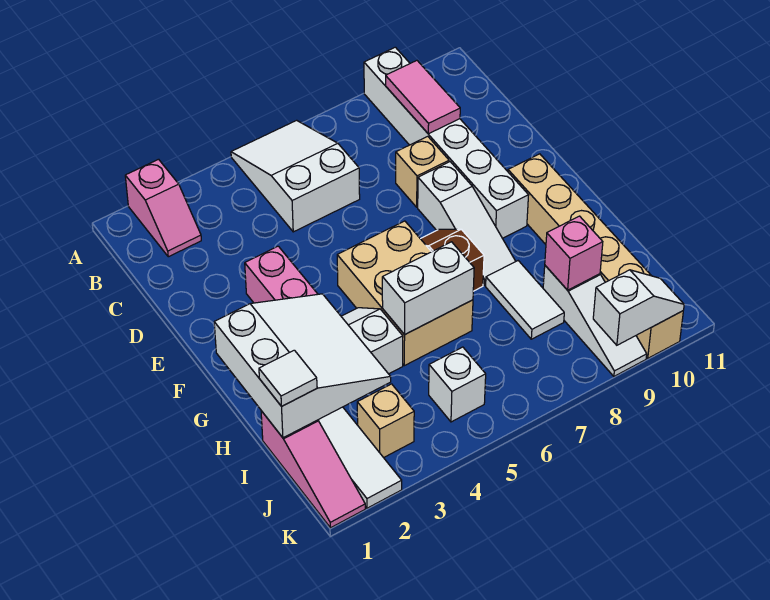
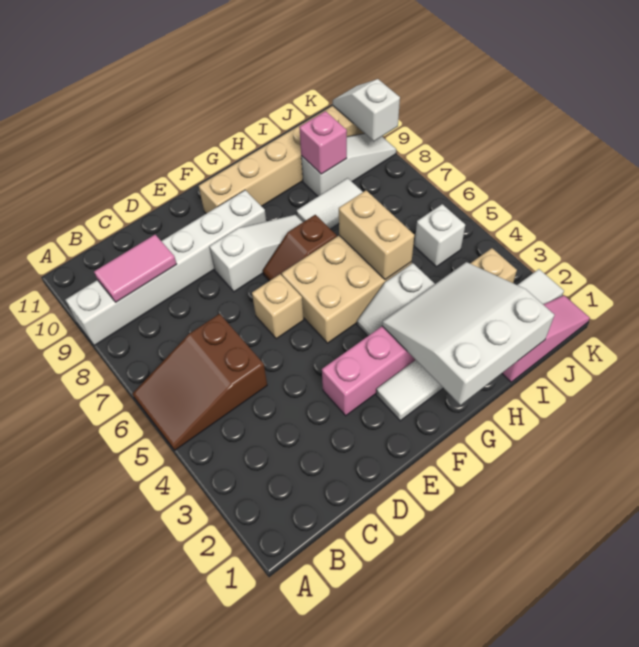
pink 1x2 slope [125,159,201,257] -> none
white 2x3 slope [231,120,360,232] -> brown 2x3 slope [132,314,267,450]
tan 1x1 brick [396,136,449,207] -> tan 1x1 brick moved to [252,274,304,339]
white 1x2 brick [382,242,474,335] -> tan 1x2 brick [339,191,414,280]
white 1x1 tile [259,350,317,406] -> none

